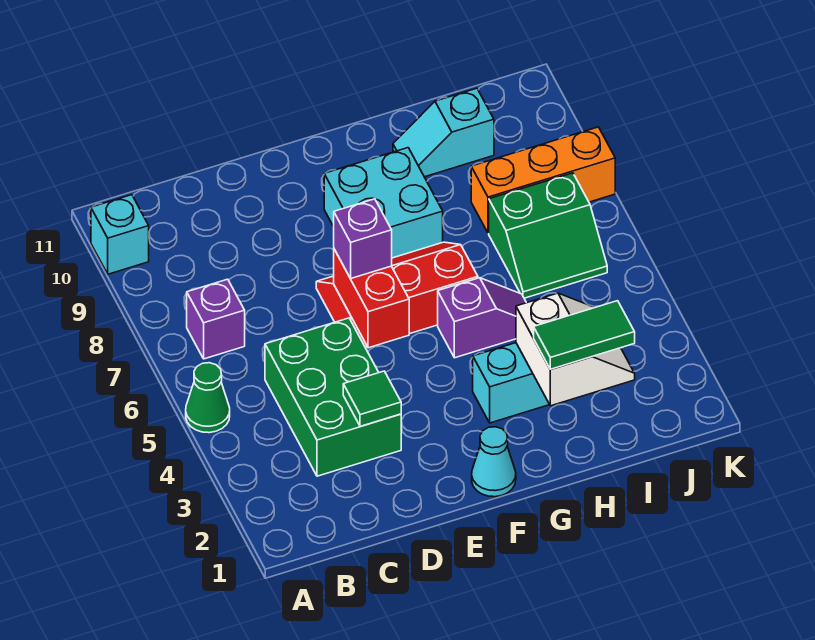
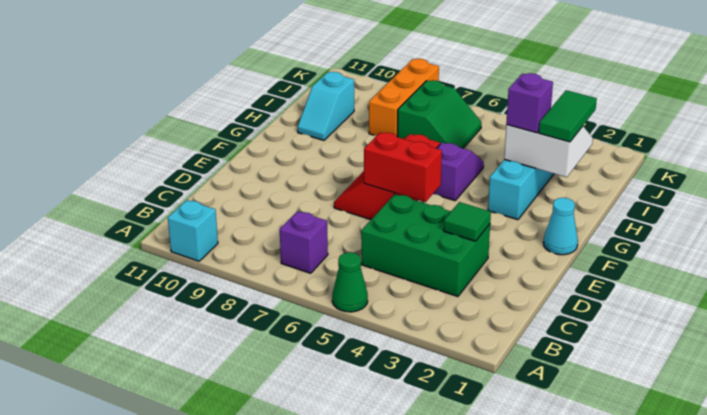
purple 1x1 brick [334,199,392,278] -> purple 1x1 brick moved to [506,73,553,133]
cyan 2x2 brick [324,148,443,258] -> none

